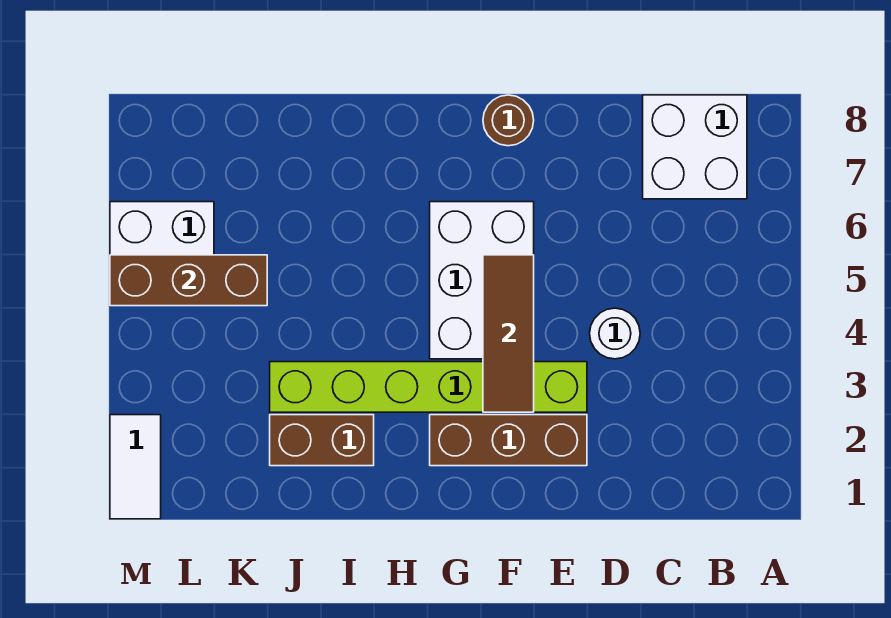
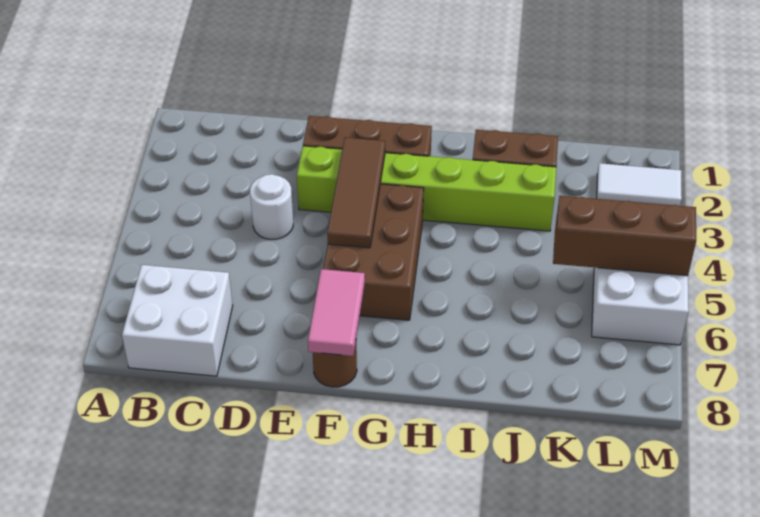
white 2x3 brick [430,202,534,359] -> brown 2x3 brick [324,184,424,320]
none -> pink 1x2 tile [308,269,365,356]
white 1x2 tile [110,415,161,519] -> white 1x2 tile turned to [597,163,682,206]

